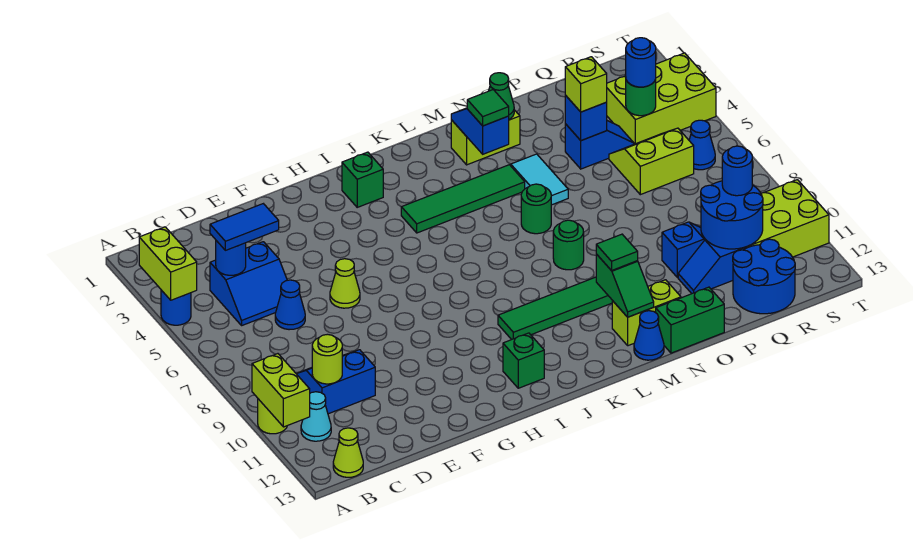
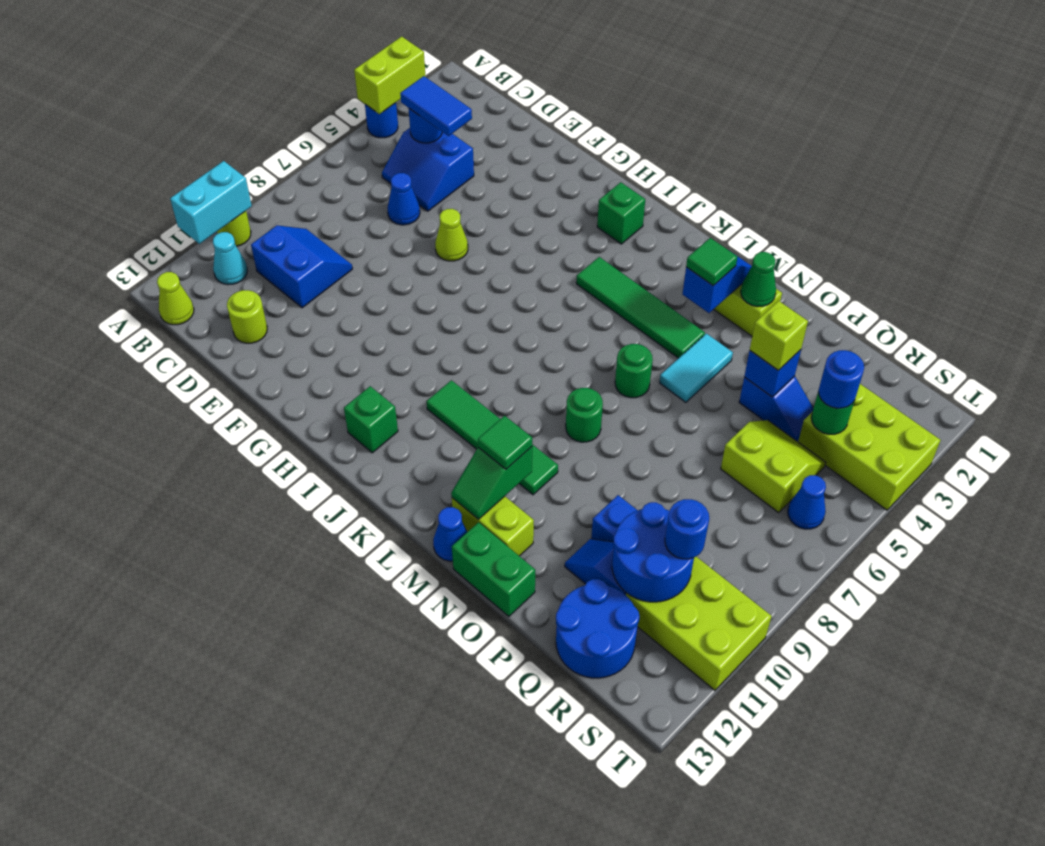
lime 1x2 brick [252,354,310,427] -> cyan 1x2 brick [170,161,252,244]
lime 1x1 round brick [312,334,342,384] -> lime 1x1 round brick moved to [227,290,267,343]

